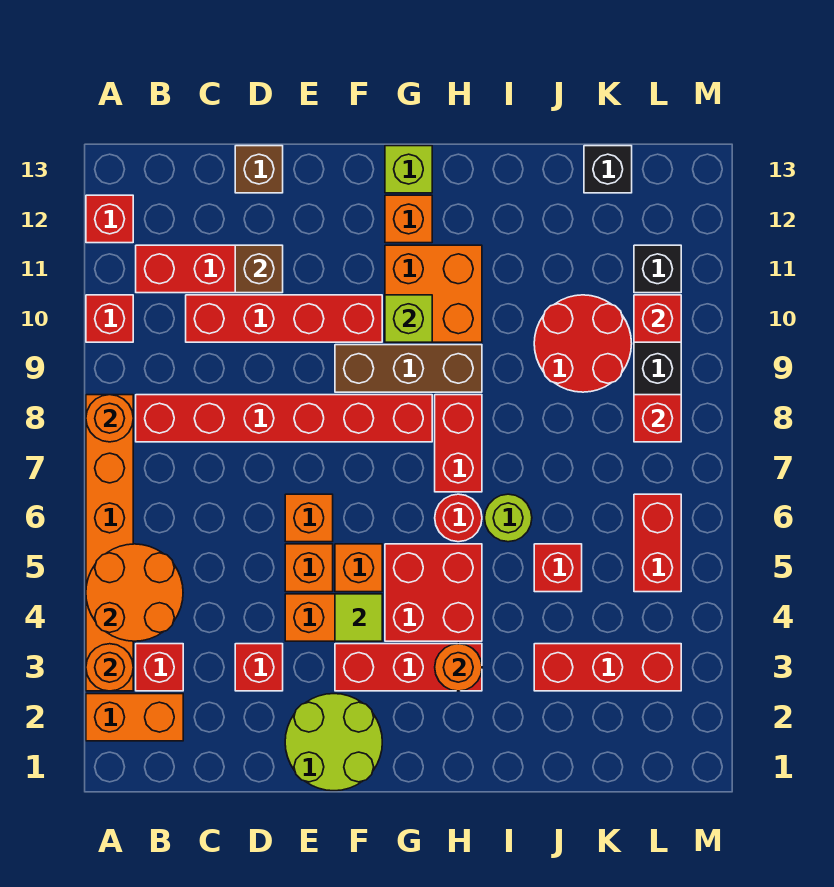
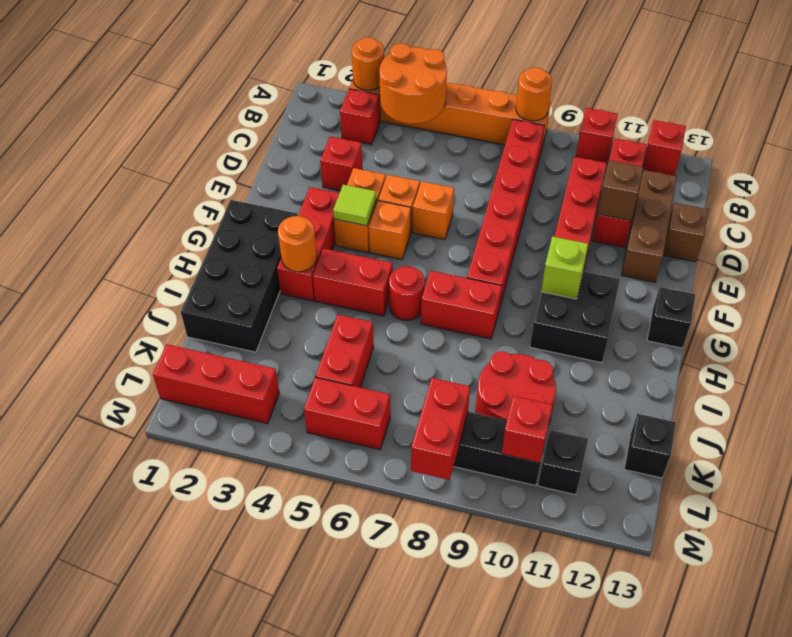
orange 1x2 brick [86,694,183,741] -> none
lime 2x2 round brick [285,694,382,791] -> none
brown 1x3 brick [335,345,482,392] -> brown 1x3 brick moved to [622,170,677,282]
none -> black 2x4 brick [181,200,297,352]
red 2x2 brick [385,544,482,641] -> red 1x2 brick [313,248,393,316]
orange 2x2 brick [385,245,482,342] -> black 2x2 brick [530,272,620,363]
orange 1x1 brick [385,195,432,243] -> none
lime 1x1 brick [385,146,432,193] -> black 1x1 brick [647,287,695,348]
lime 1x1 round brick [485,494,532,542] -> none
red 1x3 brick [534,644,681,691] -> red 1x3 brick turned to [153,344,279,424]
red 1x1 brick [534,544,582,592] -> red 1x2 brick [316,315,374,387]
red 1x1 brick [634,395,681,442] -> red 1x2 brick [411,378,470,480]

